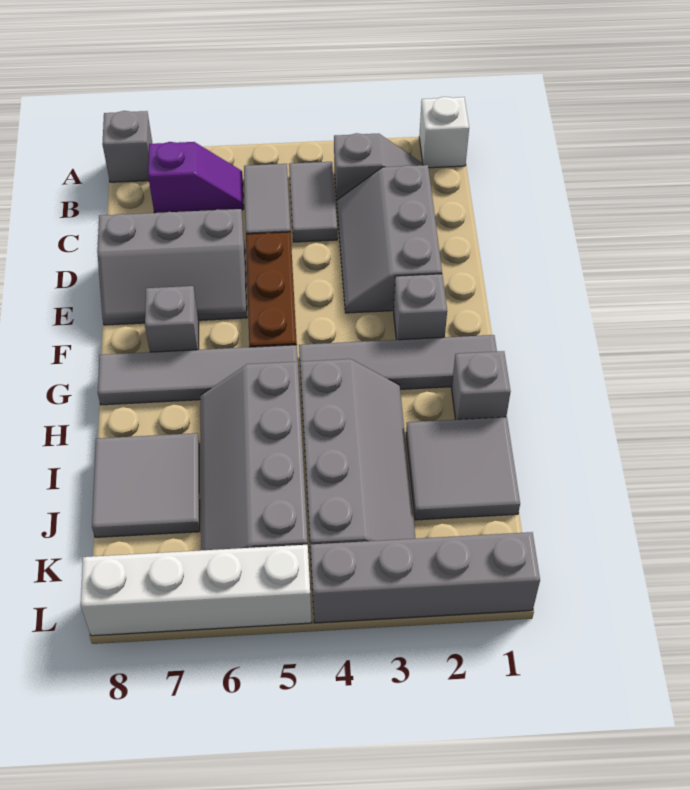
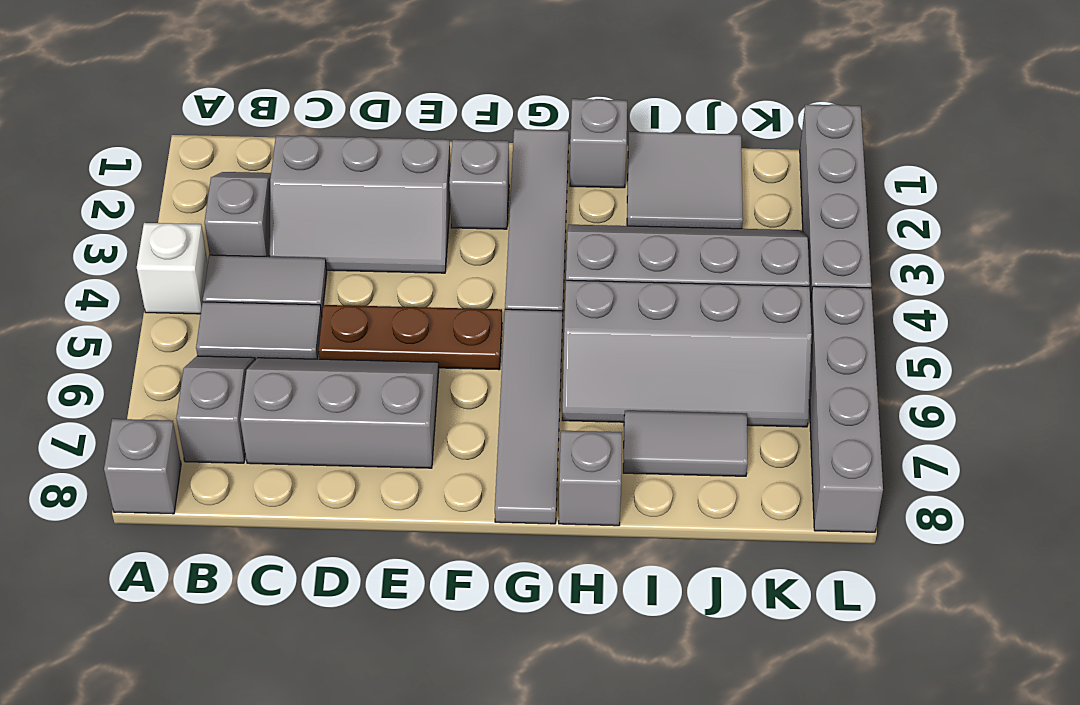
white 1x1 brick [419,97,469,168] -> white 1x1 brick moved to [137,223,208,314]
purple 1x2 slope [148,142,244,213] -> grey 1x2 slope [176,356,255,463]
grey 2x3 slope [97,209,247,325] -> grey 2x3 slope turned to [240,358,439,468]
grey 1x1 brick [145,286,199,352] -> grey 1x1 brick moved to [559,431,622,526]
grey 2x2 tile [92,433,200,537] -> grey 1x2 tile [623,411,748,476]
white 1x4 brick [81,545,312,636] -> grey 1x4 brick [809,286,883,532]

